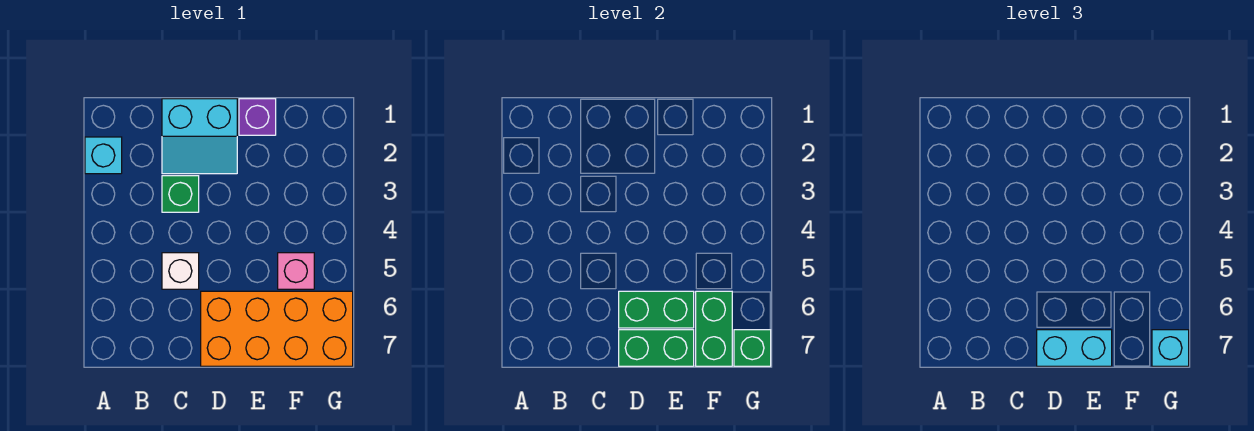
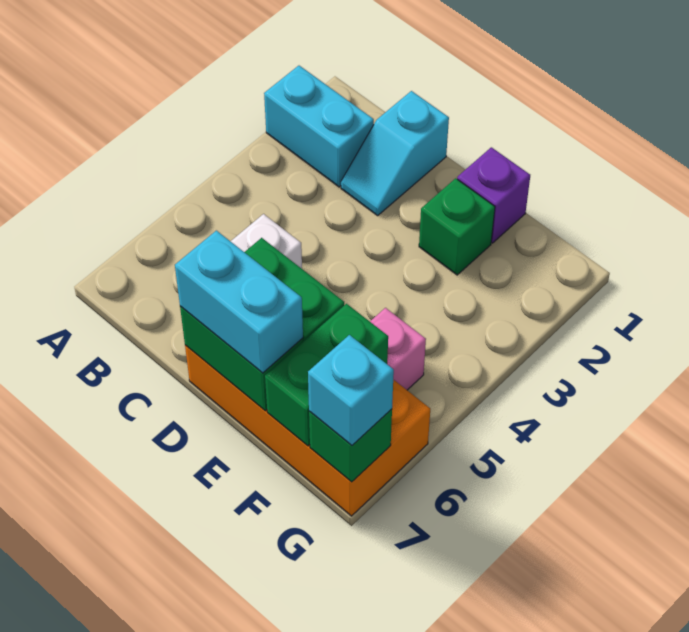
cyan 1x1 brick [85,137,122,174] -> cyan 1x2 brick [264,66,374,187]
cyan 2x2 slope [162,99,237,174] -> cyan 1x2 slope [341,91,449,216]
green 1x1 brick [162,176,199,212] -> green 1x1 brick moved to [419,178,495,275]

